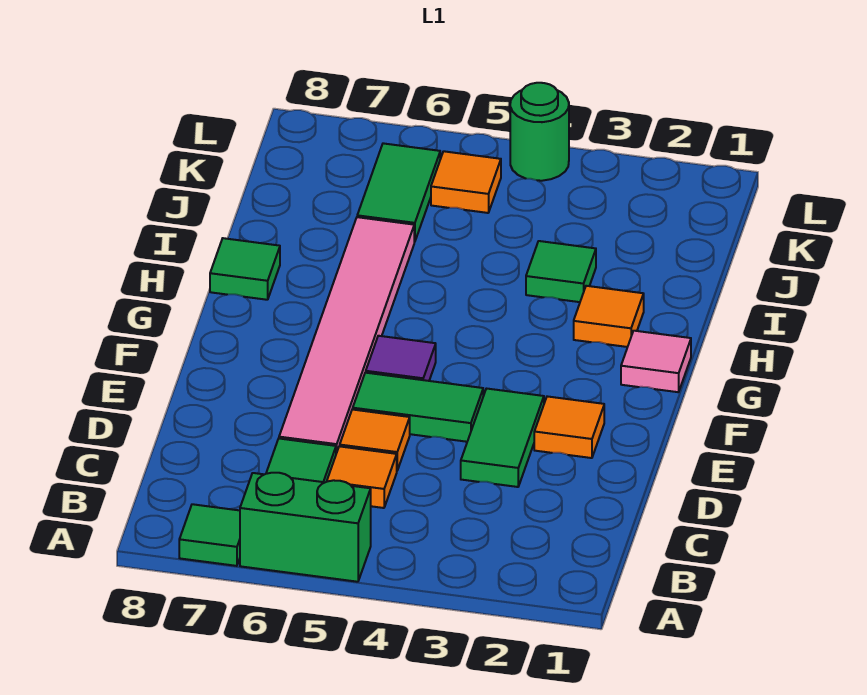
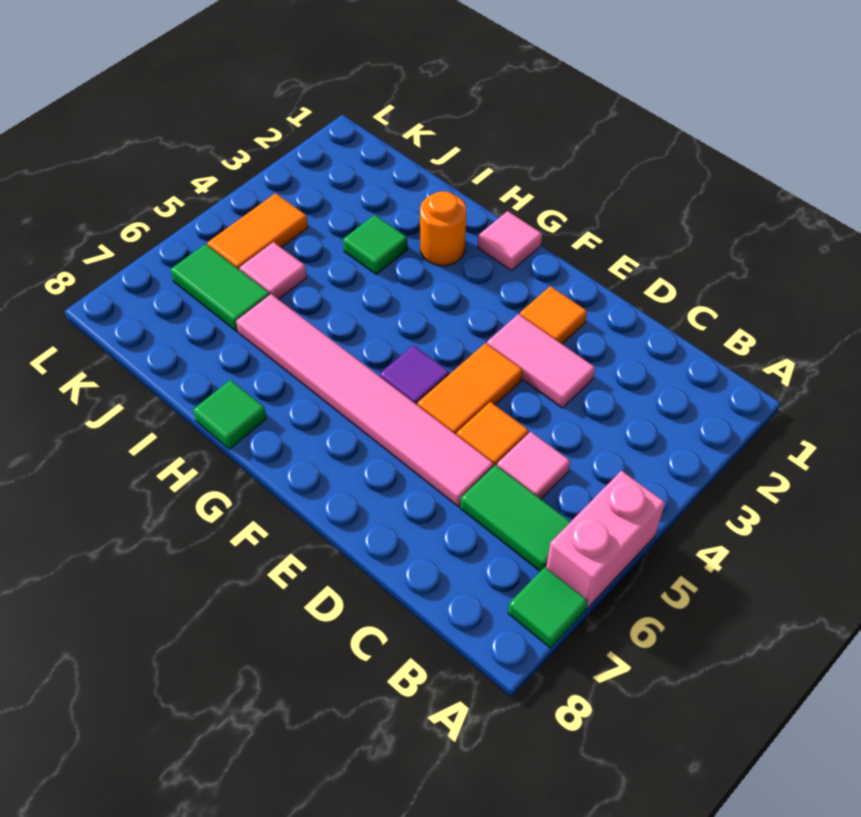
green 1x2 brick [240,473,371,582] -> pink 1x2 brick [546,471,665,608]
orange 1x1 tile [327,446,397,508] -> pink 1x1 tile [497,432,570,499]
green 1x2 tile [461,389,544,487] -> pink 1x2 tile [487,314,595,408]
green 1x2 tile [353,373,483,442] -> orange 1x2 tile [418,343,522,435]
orange 1x1 tile [574,286,644,347] -> orange 1x1 round brick [420,191,466,266]
none -> pink 1x1 tile [240,242,307,300]
orange 1x1 tile [431,151,501,213] -> orange 1x2 tile [207,193,308,270]
green 1x1 round brick [510,83,569,181] -> none

